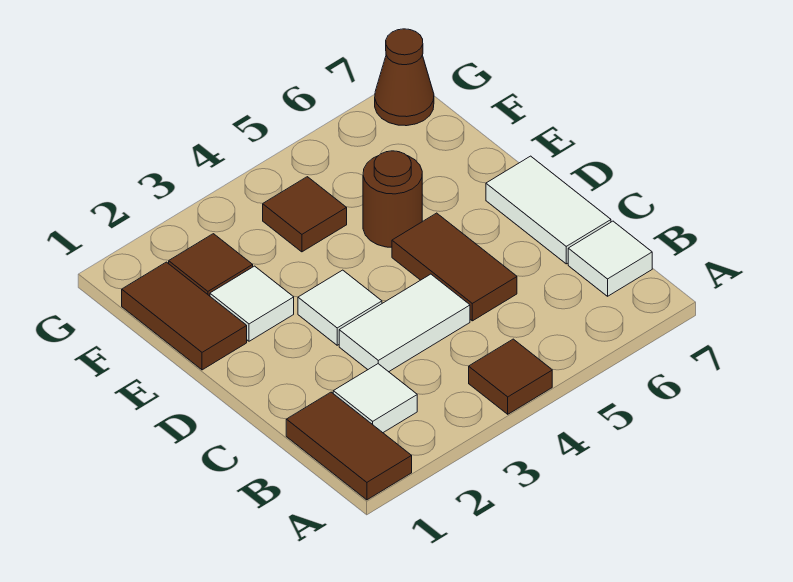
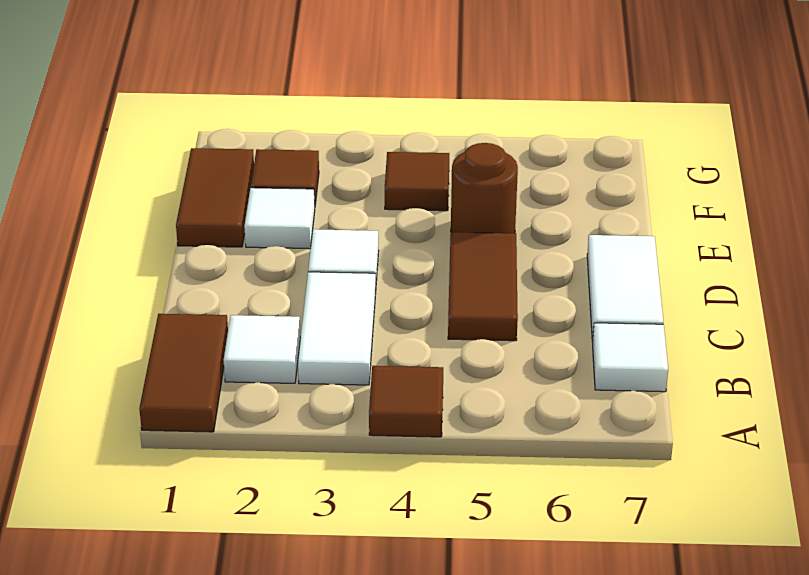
white 1x2 tile [339,274,470,372] -> white 1x2 tile turned to [298,272,376,385]
brown 1x1 cone [375,29,434,126] -> none

